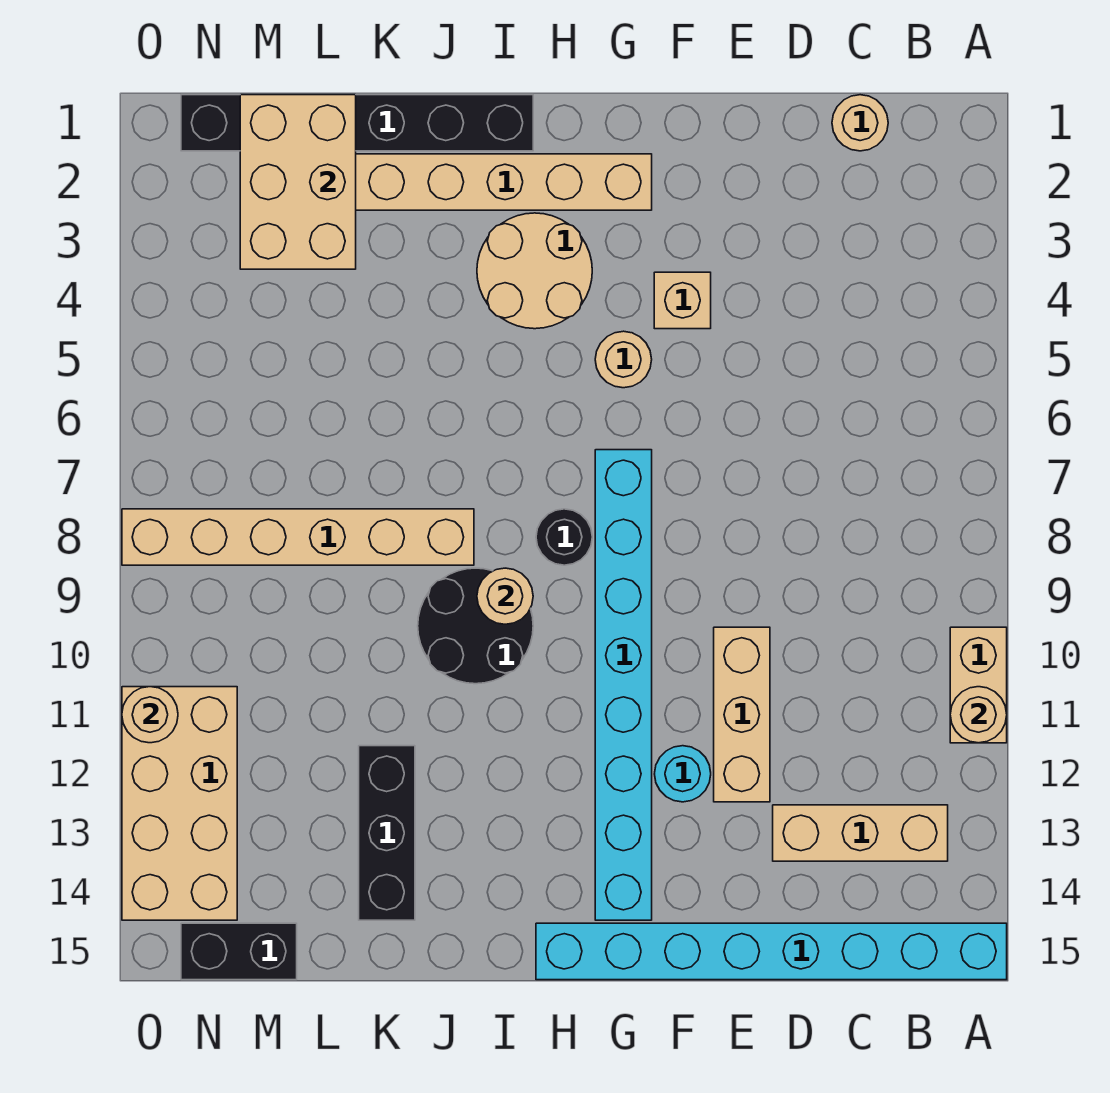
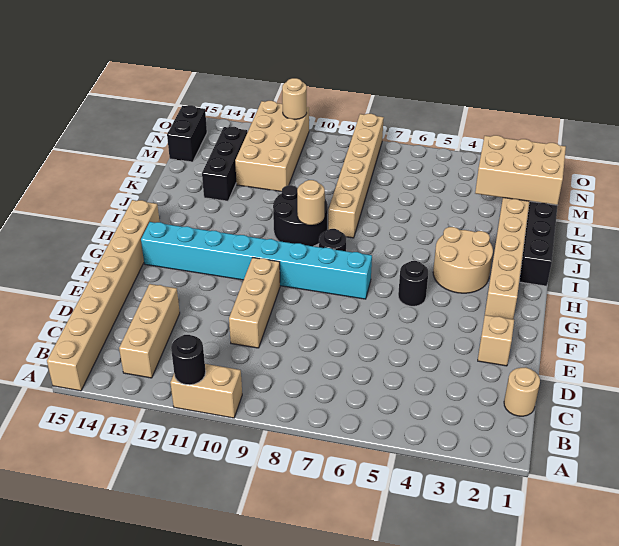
tan 1x1 round brick [950,687,1007,743] -> black 1x1 round brick [171,335,206,385]
cyan 1x8 brick [536,923,1007,980] -> tan 1x8 brick [47,200,160,391]
tan 1x3 brick [714,627,770,802] -> tan 1x3 brick turned to [229,258,280,348]
tan 1x1 brick [654,272,711,329] -> tan 1x1 brick moved to [478,315,514,366]
cyan 1x1 round brick [655,746,711,802] -> none
tan 1x1 round brick [595,331,652,388] -> black 1x1 round brick [398,261,428,306]
black 1x3 brick [359,746,415,920] -> black 1x3 brick turned to [202,127,248,201]
tan 2x4 brick [122,687,237,920] -> tan 2x4 brick turned to [235,101,309,192]

